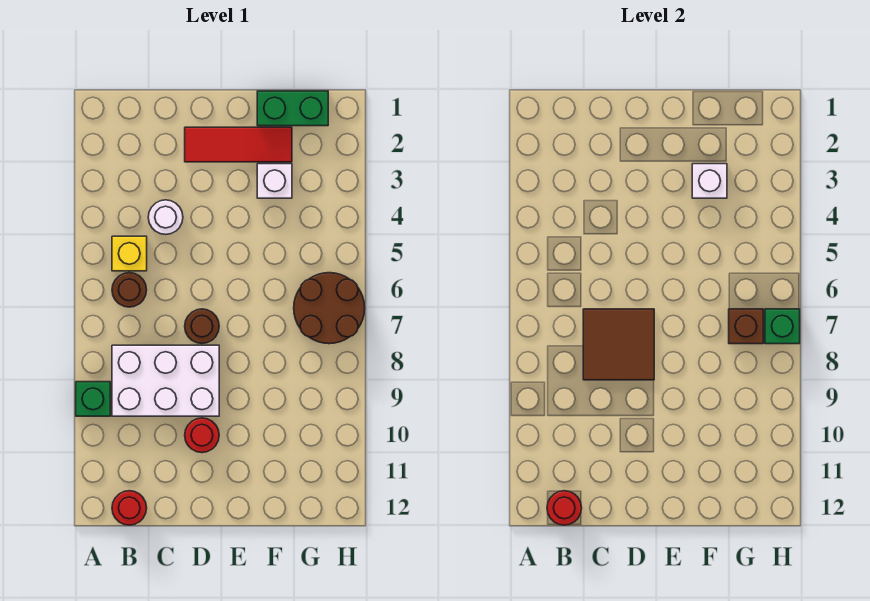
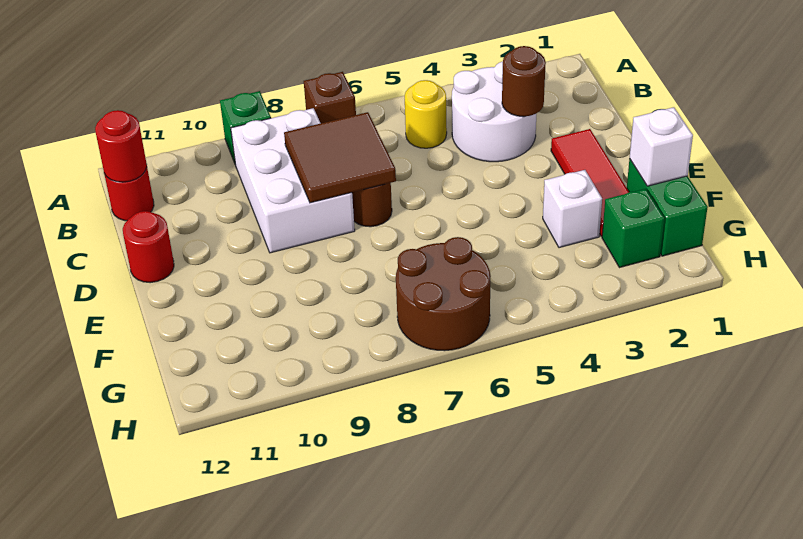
yellow 1x1 brick [112,236,147,271] -> yellow 1x1 round brick [405,80,447,148]
brown 1x1 round brick [112,273,147,307] -> brown 1x1 round brick moved to [502,46,546,117]
white 1x1 round brick [148,200,183,235] -> white 2x2 round brick [452,61,536,162]
red 1x1 round brick [185,418,219,453] -> red 1x1 round brick moved to [123,211,174,283]
white 1x1 brick [692,164,727,198] -> white 1x1 brick moved to [630,107,693,186]
brown 1x1 brick [729,309,763,344] -> brown 1x1 brick moved to [304,72,356,123]
green 1x1 brick [765,309,800,344] -> green 1x1 brick moved to [602,189,664,268]

